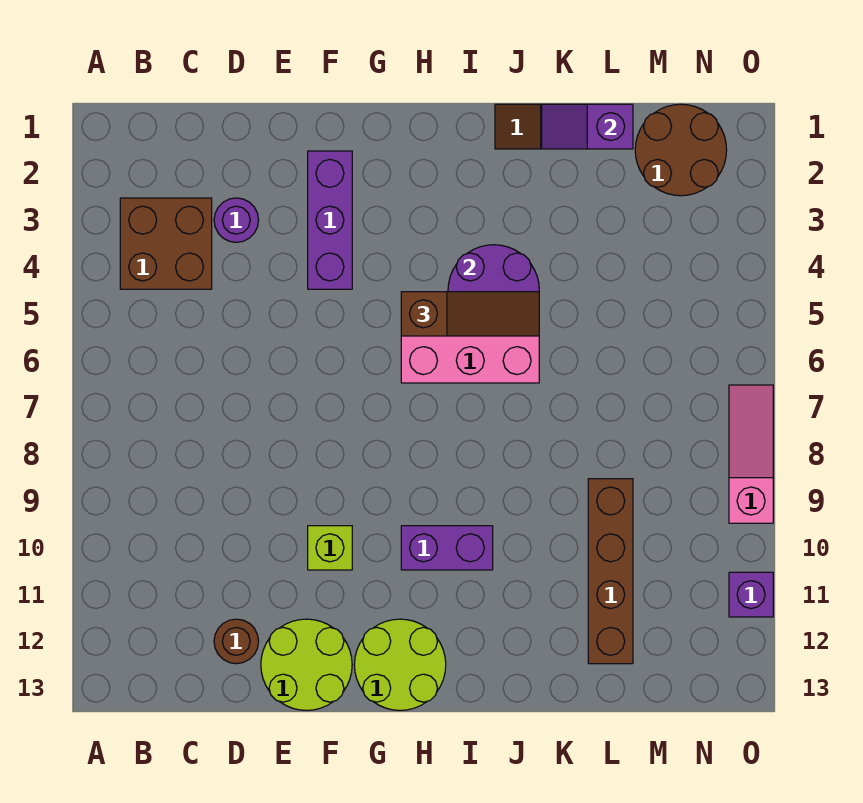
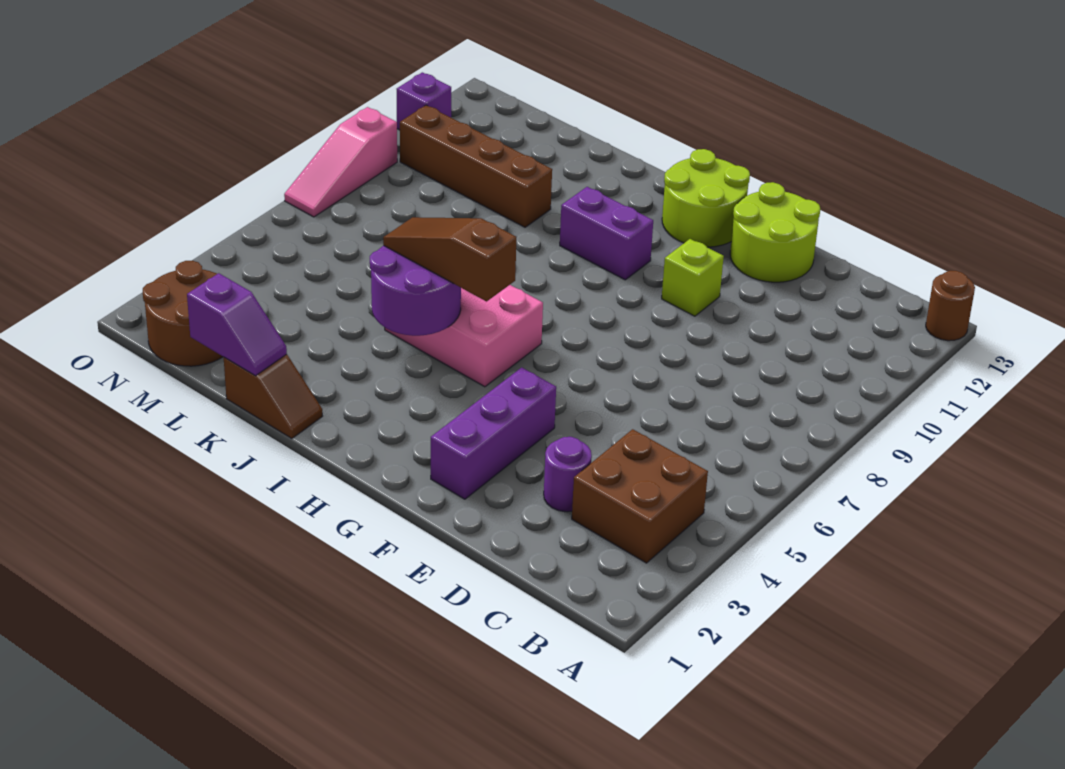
brown 1x1 round brick [214,619,259,664] -> brown 1x1 round brick moved to [926,271,975,341]
brown 1x4 brick [588,479,633,664] -> brown 1x4 brick turned to [400,105,552,227]

